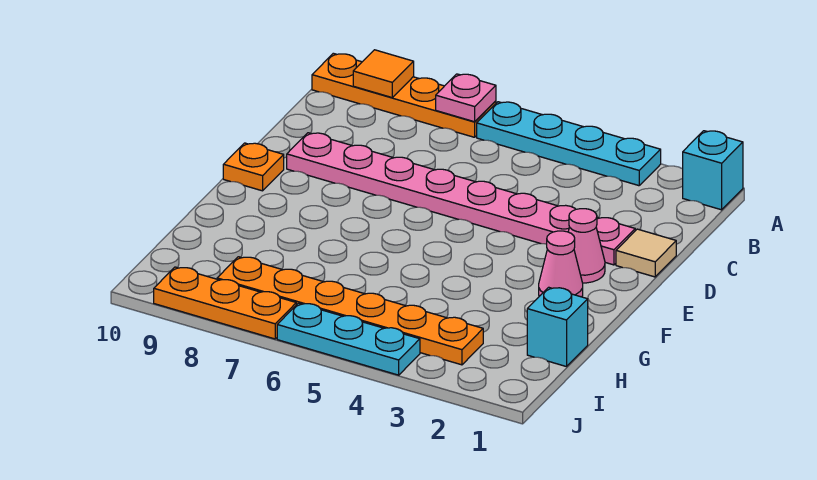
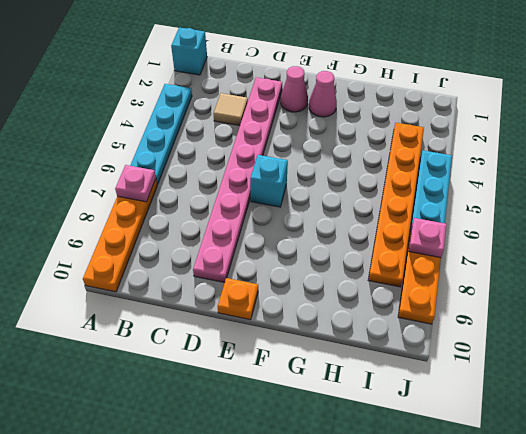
orange 1x1 tile [353,50,414,97] -> none
tan 1x1 tile [616,229,676,277] -> tan 1x1 tile moved to [213,93,248,125]
cyan 1x1 brick [527,287,588,367] -> cyan 1x1 brick moved to [250,155,288,207]
none -> pink 1x1 plate [409,218,446,258]

